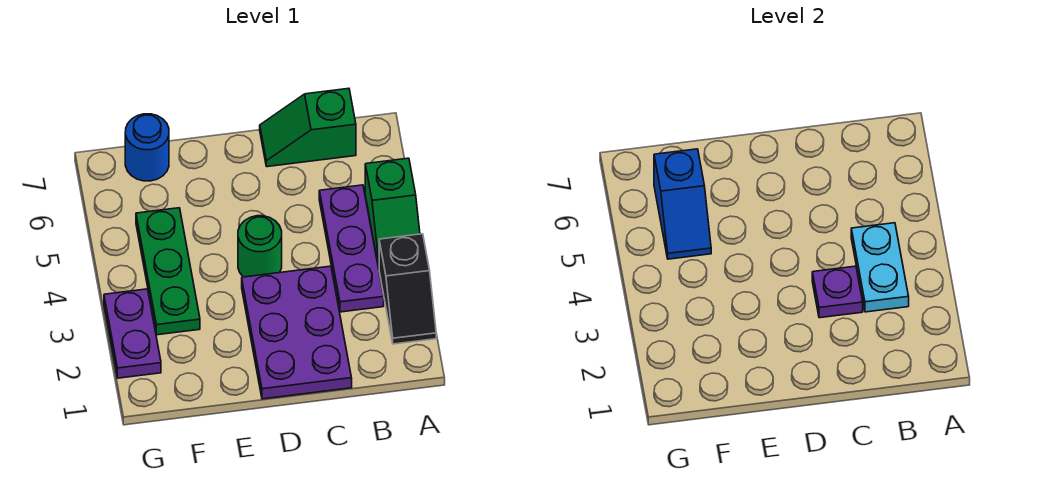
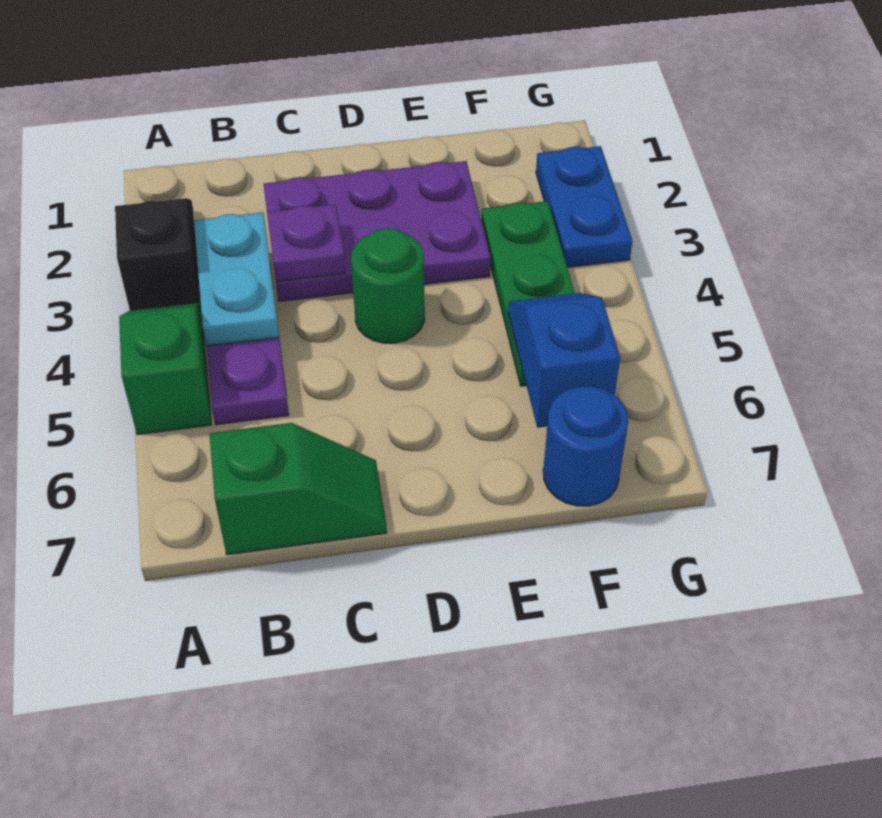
purple 2x3 plate [242,266,352,399] -> purple 2x3 plate turned to [264,161,490,301]
purple 1x2 plate [104,289,161,378] -> blue 1x2 plate [536,146,632,267]

